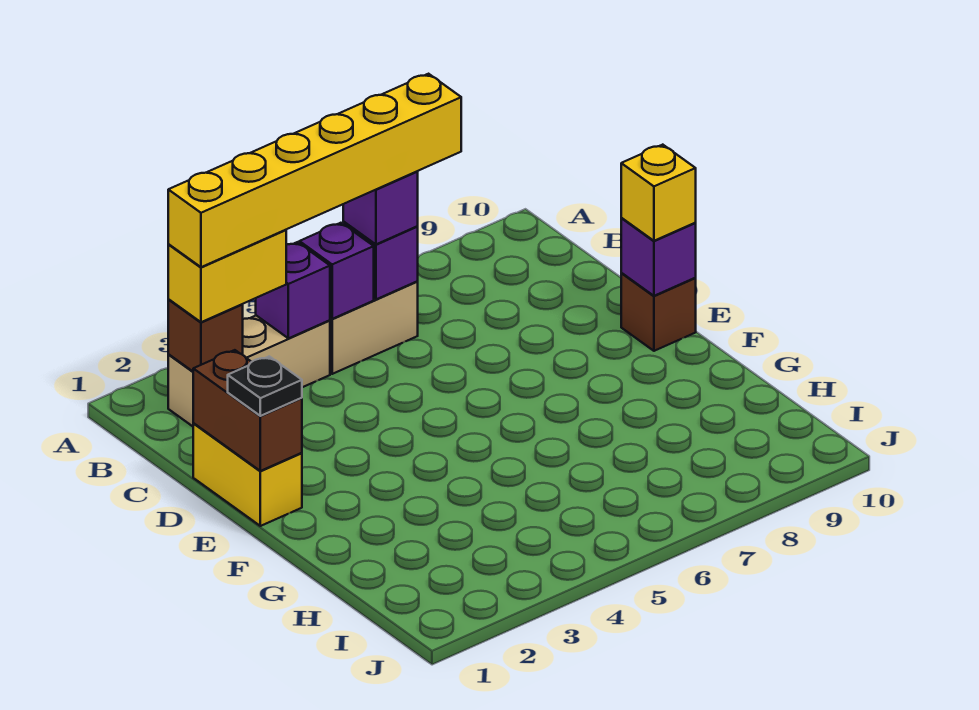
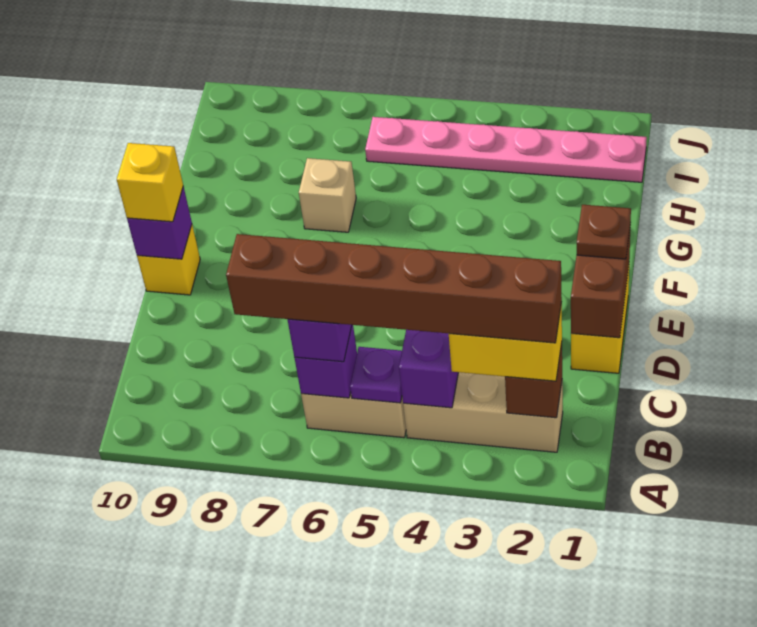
yellow 1x6 brick [168,74,461,267] -> brown 1x6 brick [226,234,562,343]
purple 1x1 brick [299,223,374,319] -> purple 1x1 plate [350,347,402,403]
black 1x1 plate [228,356,302,416] -> brown 1x1 plate [577,205,631,259]
brown 1x1 brick [621,273,696,351] -> yellow 1x1 brick [137,225,200,295]
none -> tan 1x1 brick [299,158,356,232]
none -> pink 1x6 plate [365,117,647,182]

